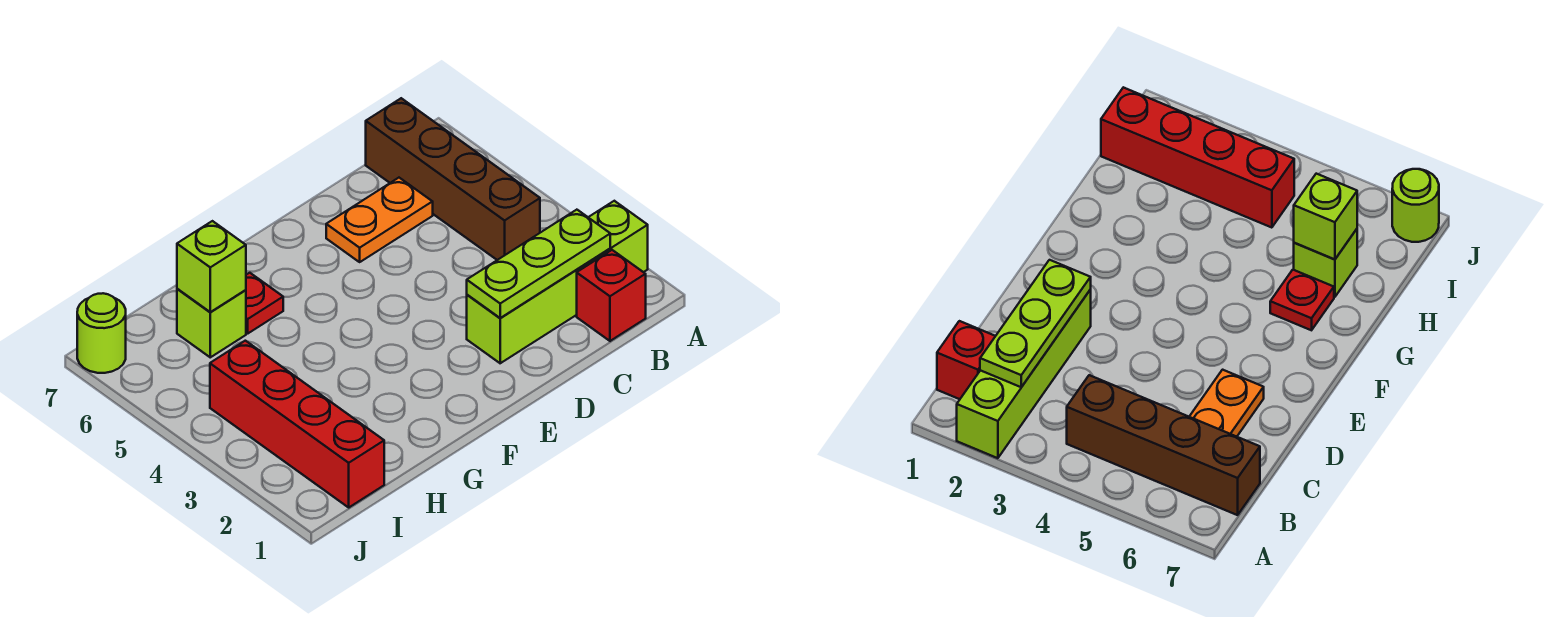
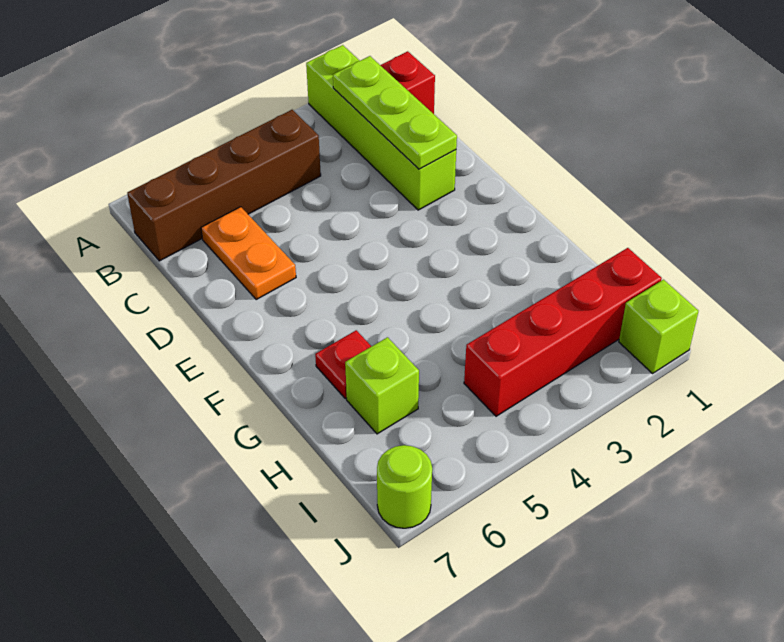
lime 1x1 brick [177,221,246,312] -> lime 1x1 brick moved to [619,280,698,373]

